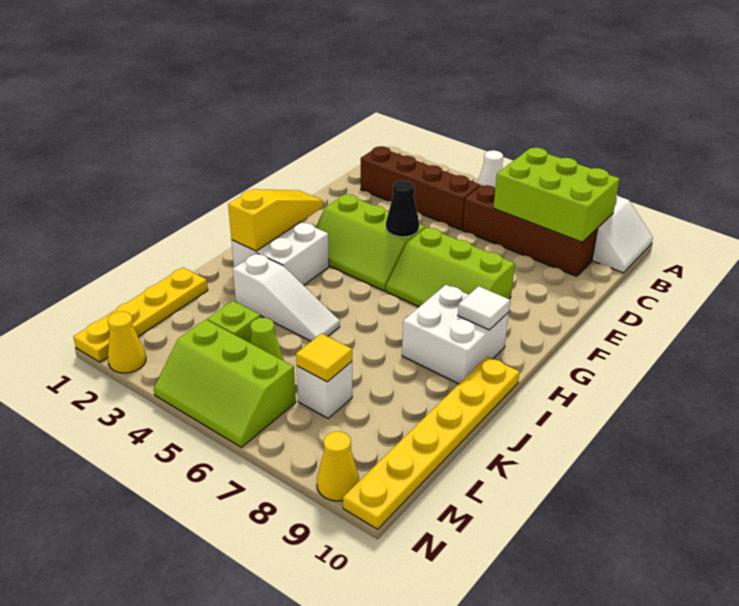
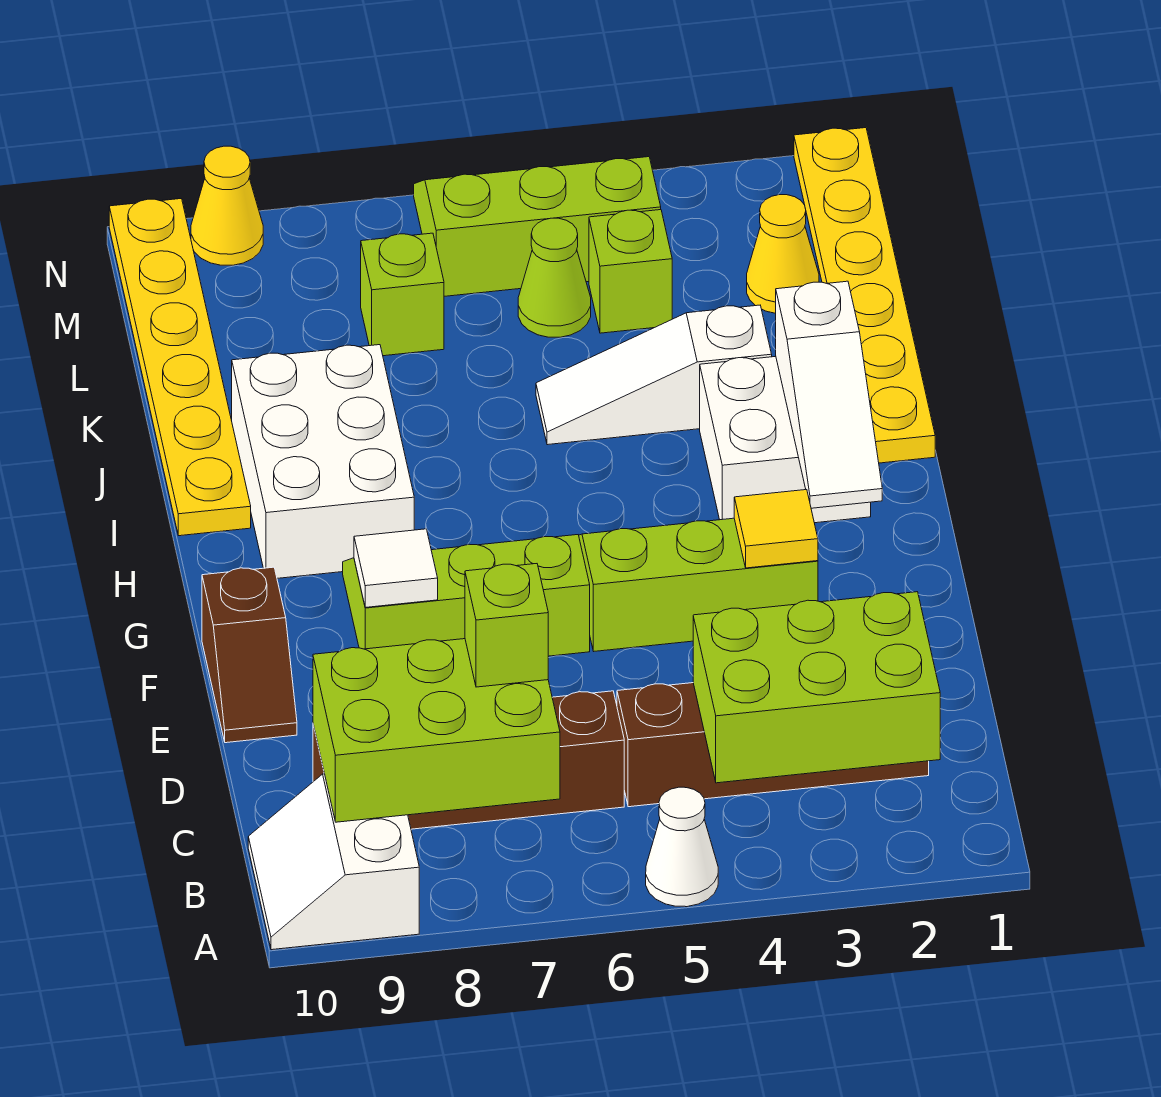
none -> lime 2x3 brick [693,592,940,783]
none -> lime 1x1 brick [465,564,548,687]
none -> brown 1x2 slope [202,567,297,743]
black 1x1 cone [386,180,419,237] -> none
yellow 1x3 slope [228,189,323,251] -> white 1x3 slope [776,281,882,508]
white 2x2 brick [402,285,509,384] -> white 2x3 brick [232,345,414,578]
white 1x1 tile [458,286,510,330] -> white 1x1 tile moved to [354,529,438,607]
yellow 1x4 plate [74,267,208,362] -> yellow 1x6 plate [794,128,935,463]
white 1x1 brick [297,362,352,418] -> lime 1x1 brick [361,233,444,356]
yellow 1x1 tile [296,334,352,382] -> yellow 1x1 tile moved to [734,490,818,568]
yellow 1x1 cone [108,311,146,373] -> yellow 1x1 cone moved to [747,195,819,313]

